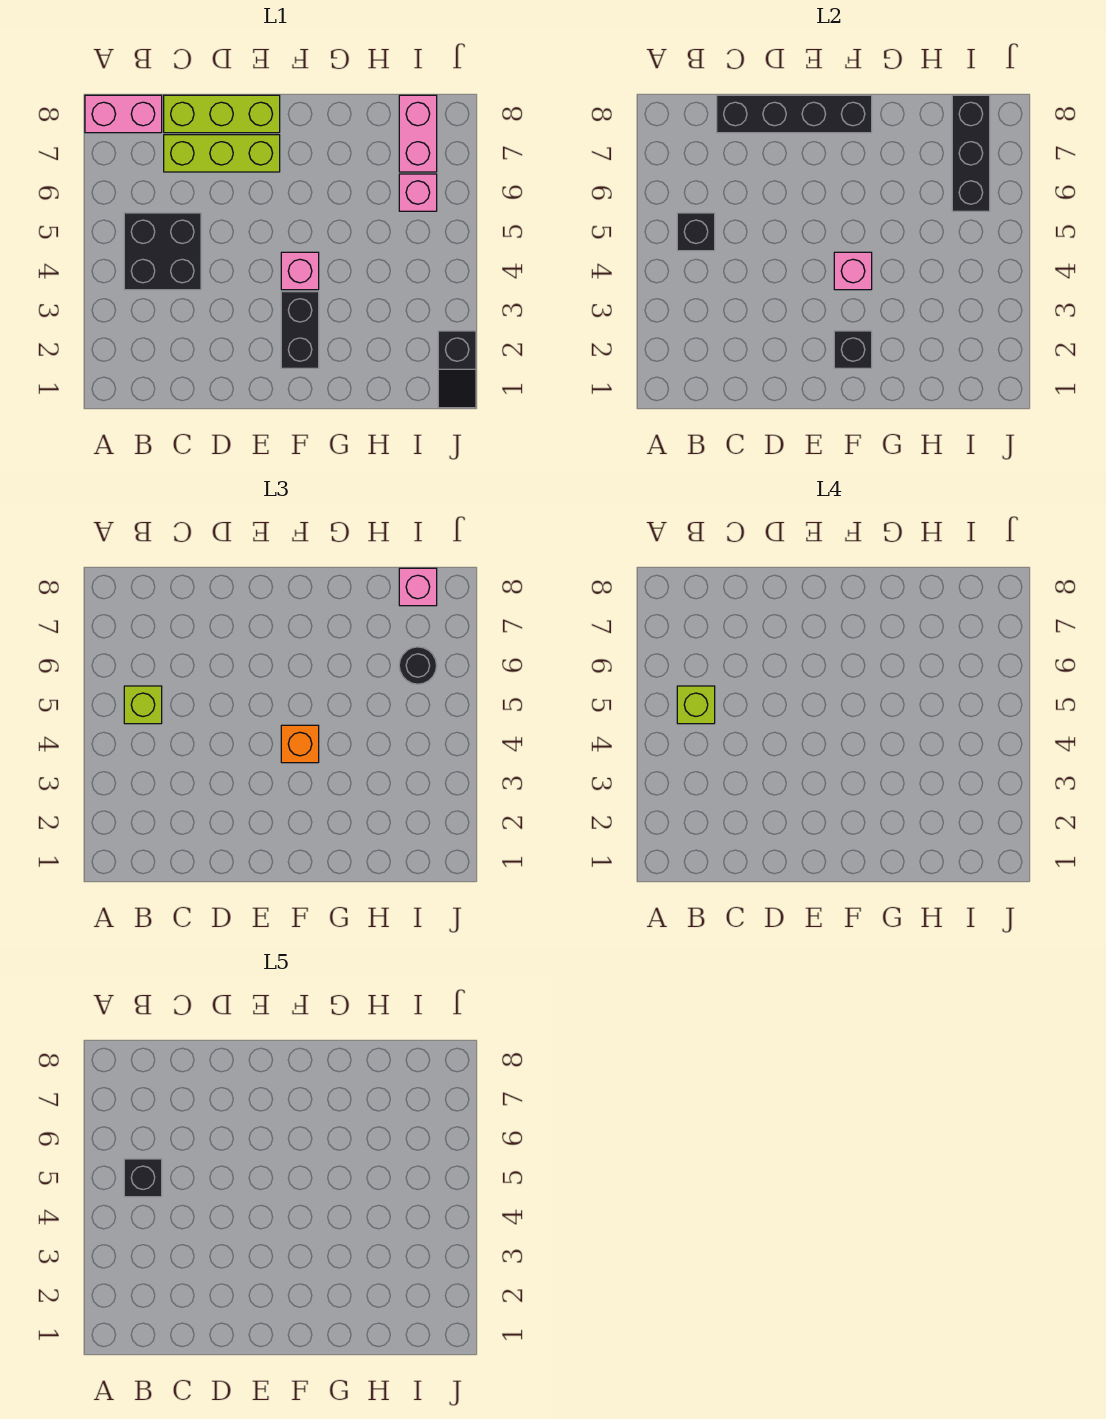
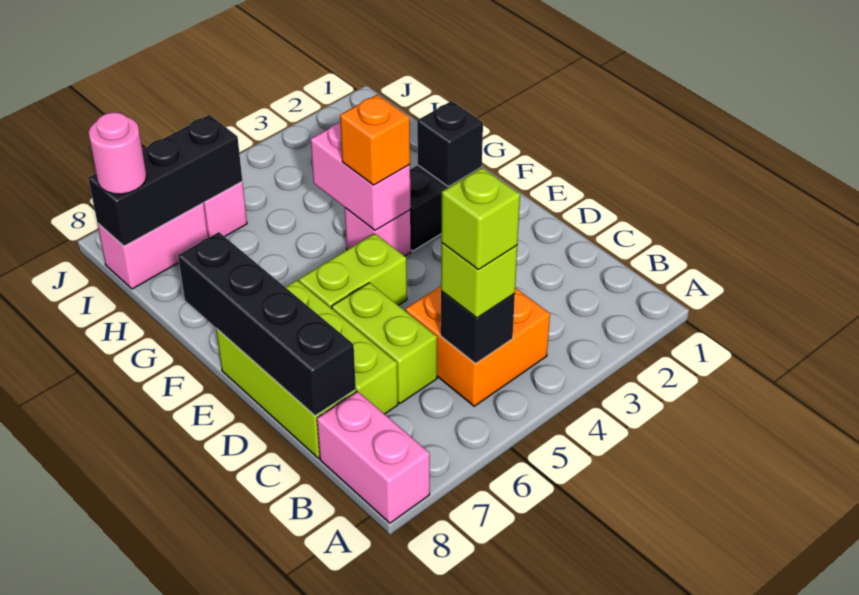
black 2x2 brick [124,213,201,290] -> orange 2x2 brick [405,286,550,406]
black 1x1 brick [124,1159,162,1197] -> none
none -> lime 1x2 brick [332,283,437,403]
none -> lime 1x2 brick [299,234,407,308]
pink 1x1 brick [834,252,872,290] -> pink 1x2 brick [311,123,411,230]
black 1x1 round brick [399,647,437,684] -> none
pink 1x1 brick [399,568,437,606] -> pink 1x1 round brick [89,112,147,194]
black 1x2 slope [438,331,476,408] -> none

